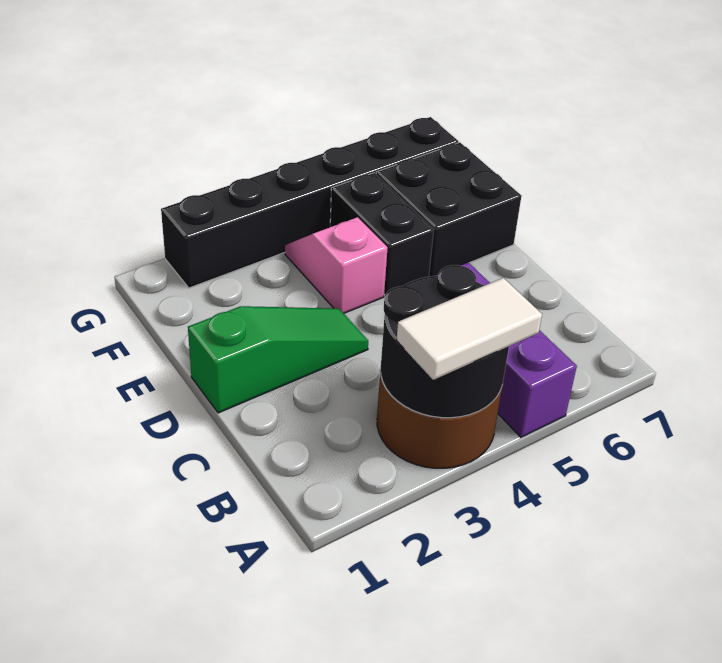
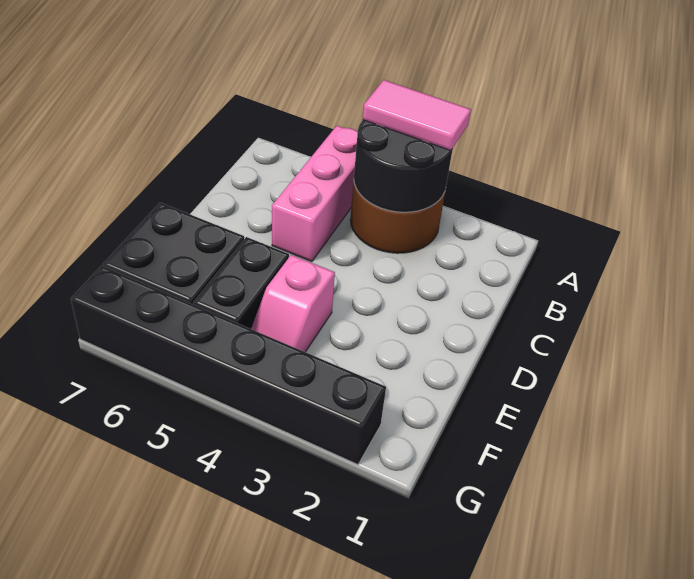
white 1x2 tile [396,278,542,380] -> pink 1x2 tile [363,80,471,151]
purple 1x3 brick [436,262,577,437] -> pink 1x3 brick [272,126,358,262]
green 1x3 slope [188,306,368,413] -> none

